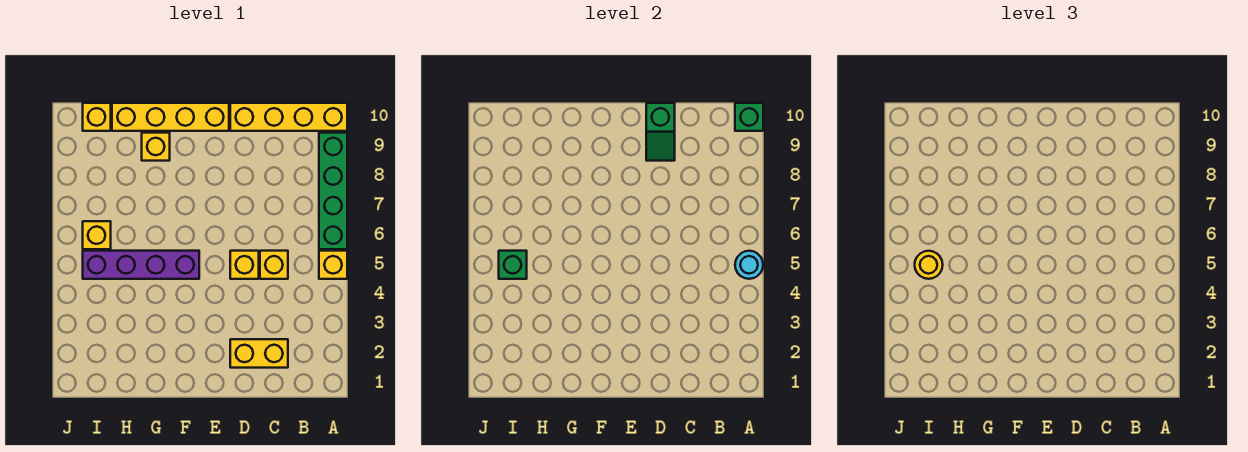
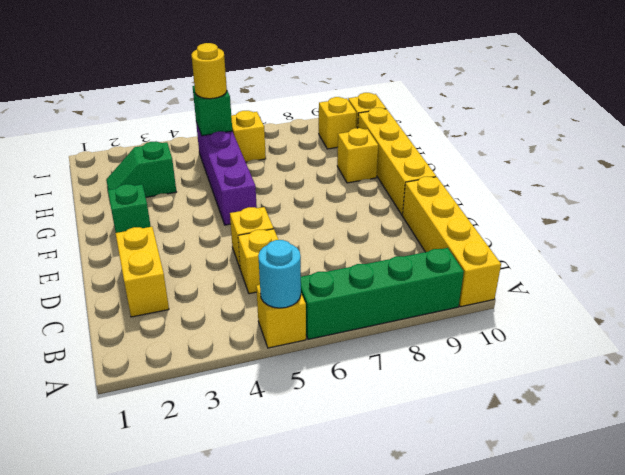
green 1x1 brick [735,103,763,131] -> green 1x1 brick moved to [108,184,151,233]
green 1x2 slope [646,103,675,161] -> green 1x2 slope moved to [106,141,176,197]
none -> yellow 1x1 brick [319,97,356,149]

